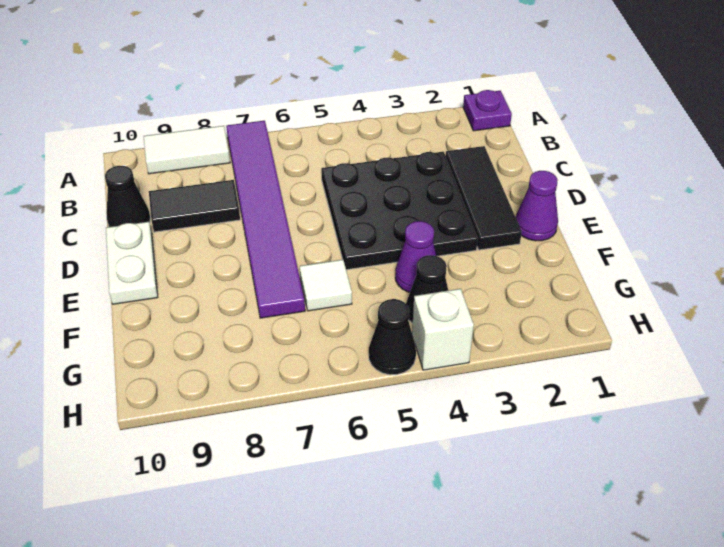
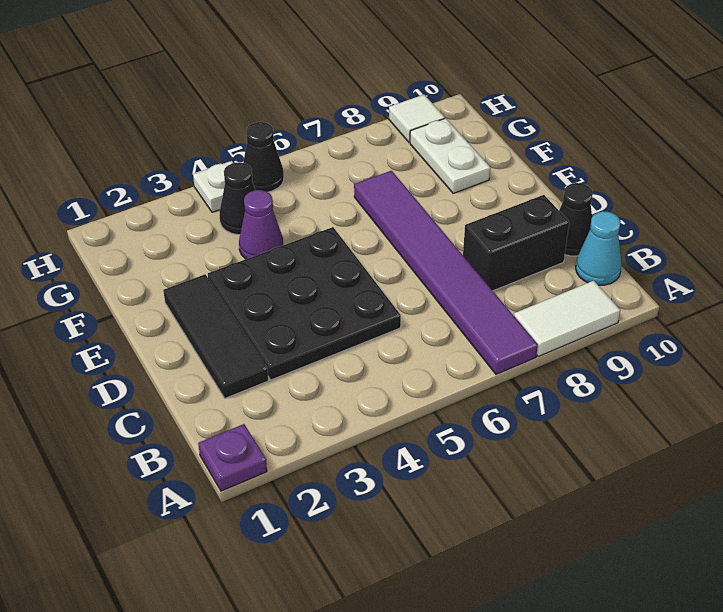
none -> cyan 1x1 cone [576,211,622,285]
black 1x2 tile [149,180,240,232] -> black 1x2 brick [463,195,569,291]
white 1x2 plate [106,222,158,304] -> white 1x2 plate moved to [410,118,490,193]
purple 1x1 cone [516,171,558,241] -> none
white 1x1 tile [300,260,352,311] -> white 1x1 tile moved to [389,95,445,142]
white 1x1 brick [412,289,474,370] -> white 1x1 plate [193,161,233,212]

